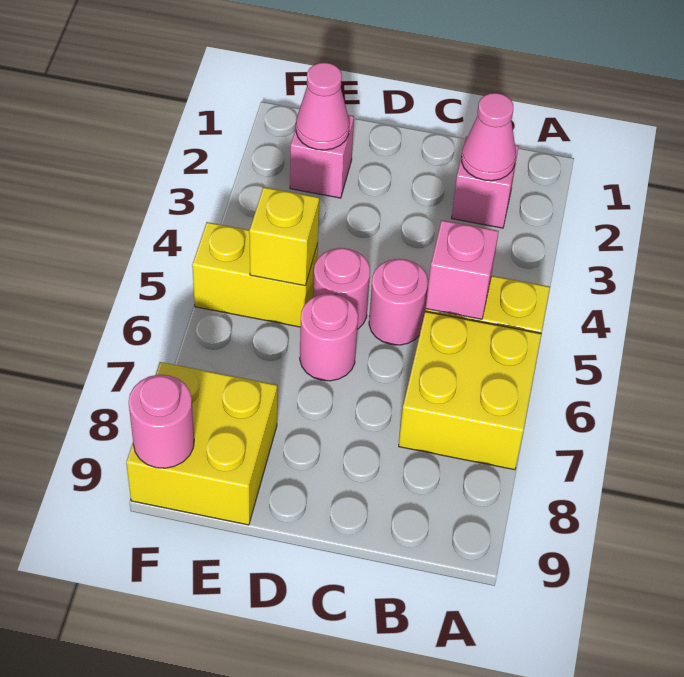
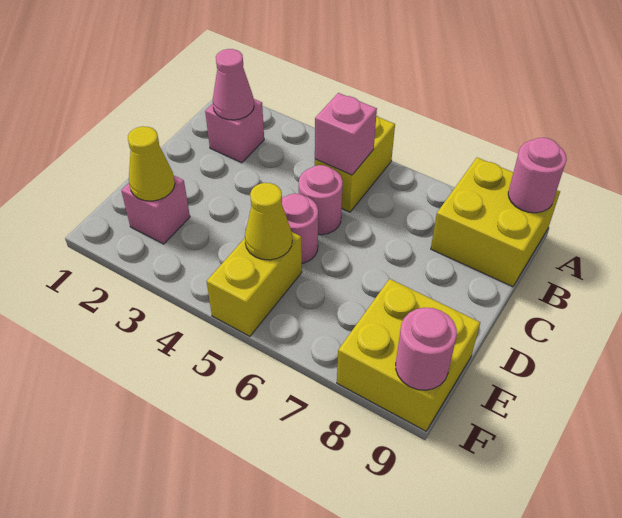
yellow 2x2 brick [399,311,541,470] -> yellow 2x2 brick moved to [431,158,560,287]
pink 1x1 round brick [300,294,358,381] -> pink 1x1 round brick moved to [508,138,567,213]
pink 1x1 cone [296,63,349,150] -> yellow 1x1 cone [128,126,175,201]
yellow 1x1 brick [249,187,319,286] -> yellow 1x1 cone [245,183,292,260]

